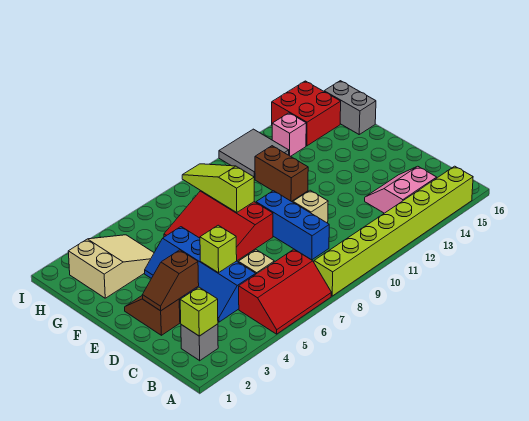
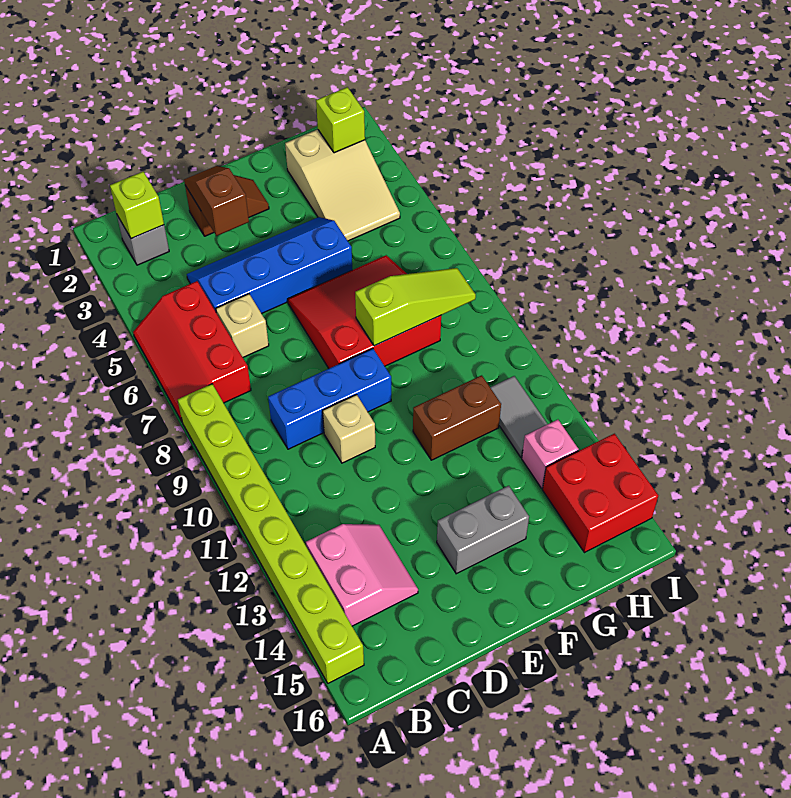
lime 1x1 brick [200,225,237,273] -> lime 1x1 brick moved to [316,87,365,153]
grey 1x2 brick [324,81,376,134] -> grey 1x2 brick moved to [437,486,529,574]
grey 2x2 tile [219,129,289,180] -> grey 1x2 tile [490,376,547,457]

